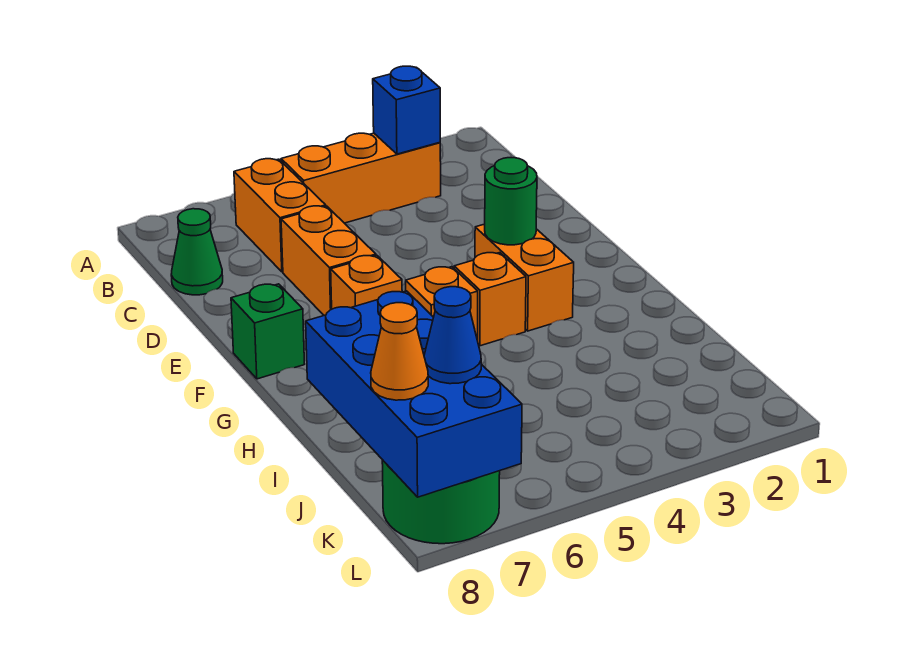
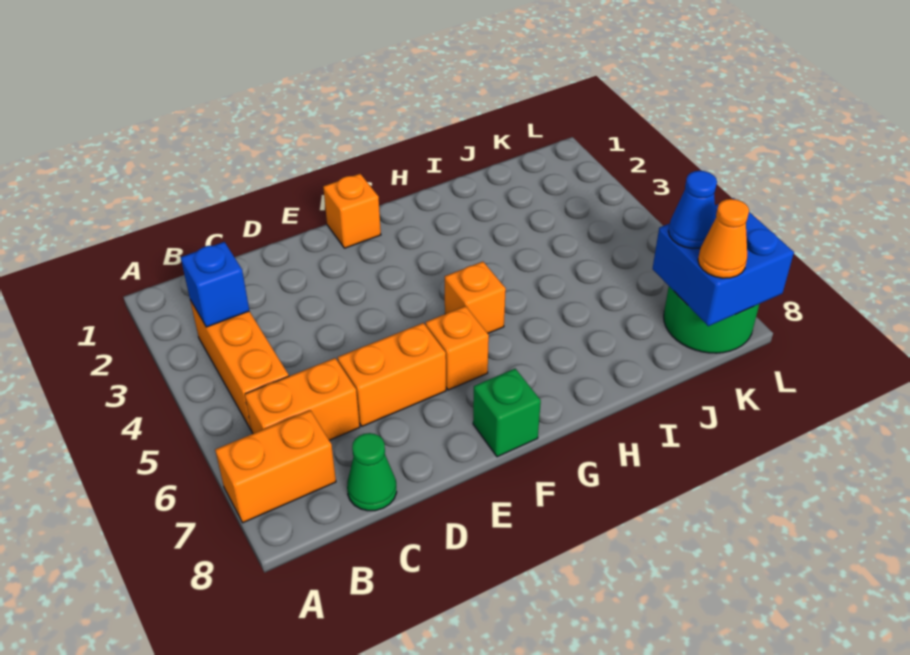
orange 1x2 brick [475,224,574,331] -> orange 1x2 brick moved to [215,410,336,523]
green 1x1 round brick [485,158,537,245] -> none
orange 1x1 brick [454,253,526,346] -> orange 1x1 brick moved to [323,174,381,248]
blue 2x4 brick [306,291,522,497] -> blue 2x2 brick [653,198,794,326]

